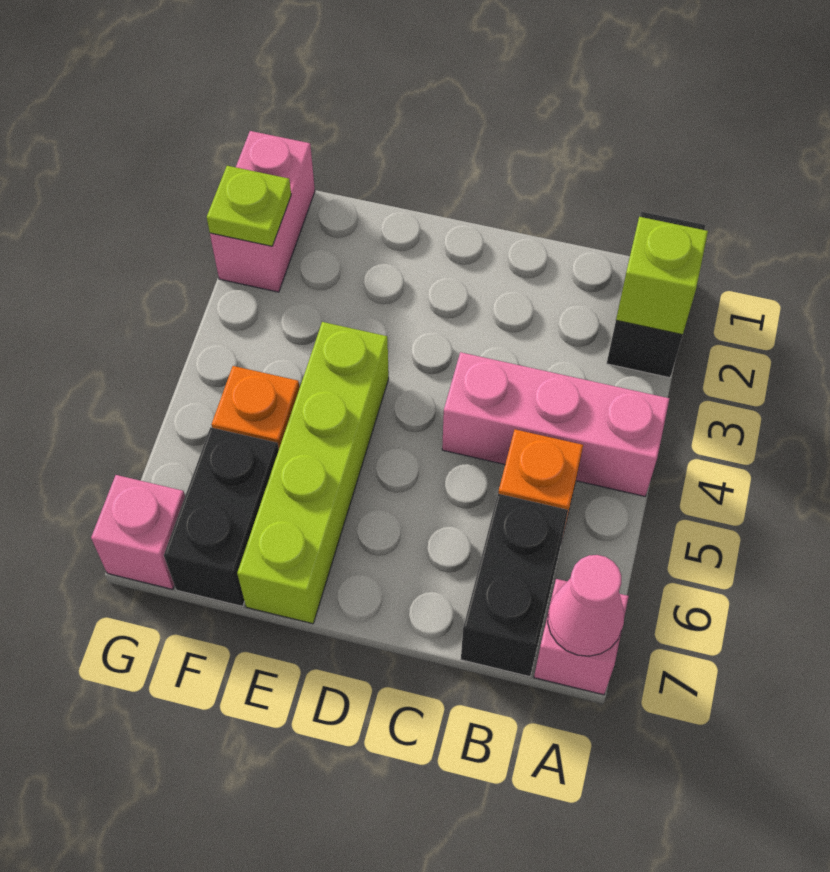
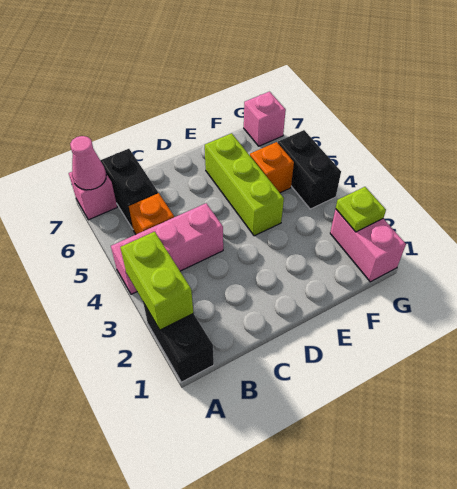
lime 1x1 brick [616,217,708,335] -> lime 1x2 brick [120,232,193,330]
lime 1x4 brick [237,322,389,624] -> lime 1x3 brick [205,133,284,236]
black 1x2 brick [164,427,279,606] -> black 1x2 brick moved to [278,130,341,209]

